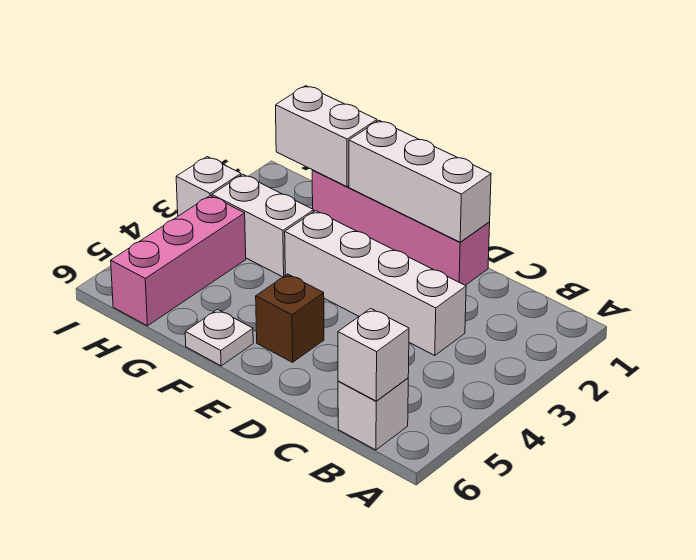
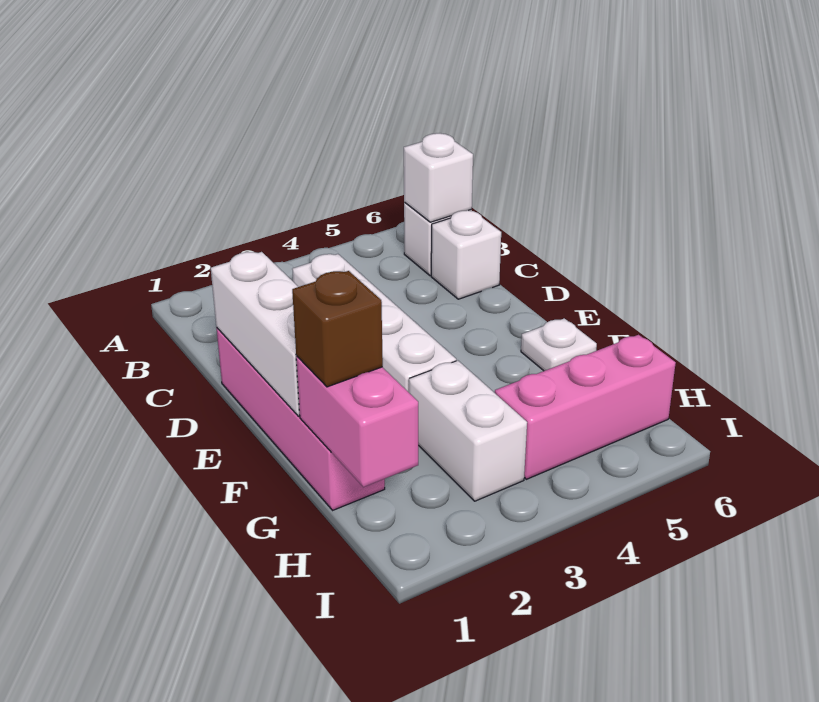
brown 1x1 brick [256,274,324,362] -> brown 1x1 brick moved to [292,271,383,387]
white 1x2 brick [276,86,377,187] -> pink 1x2 brick [296,356,418,487]
white 1x1 brick [176,157,241,216] -> white 1x1 brick moved to [431,210,501,299]

